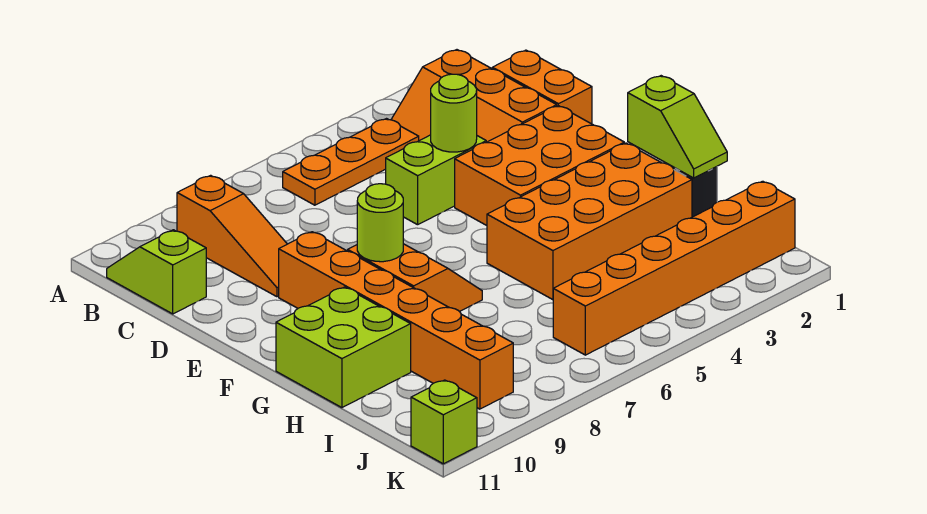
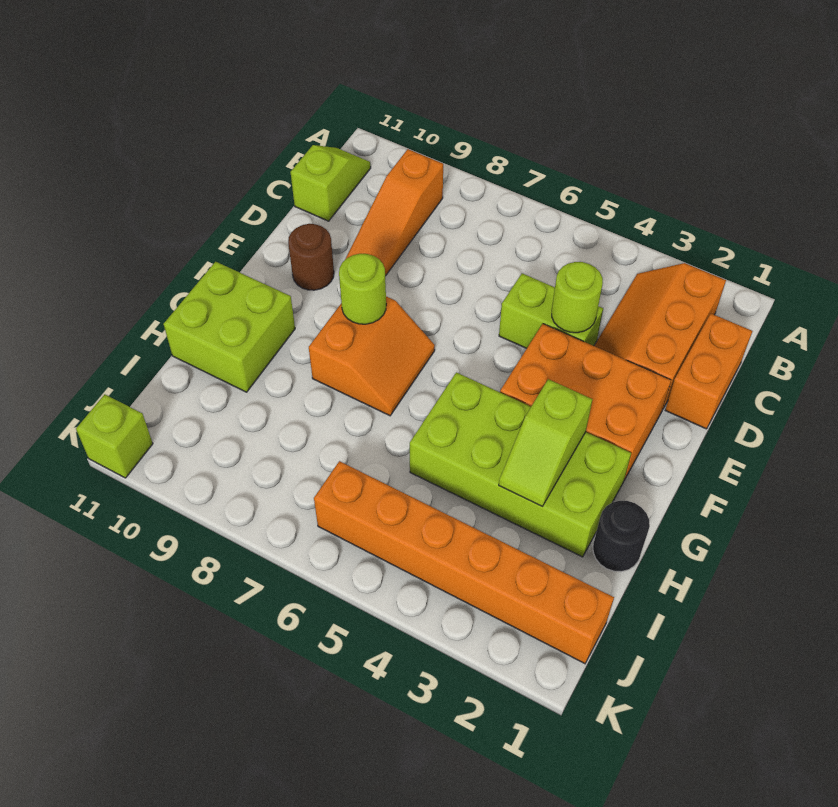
orange 1x3 plate [283,119,419,205] -> none
orange 1x6 brick [279,232,513,409] -> none
none -> brown 1x1 round brick [288,224,334,290]
lime 1x2 slope [628,76,727,178] -> lime 1x2 slope moved to [499,379,592,506]
orange 2x4 brick [487,143,692,300] -> lime 2x4 brick [410,372,631,557]

